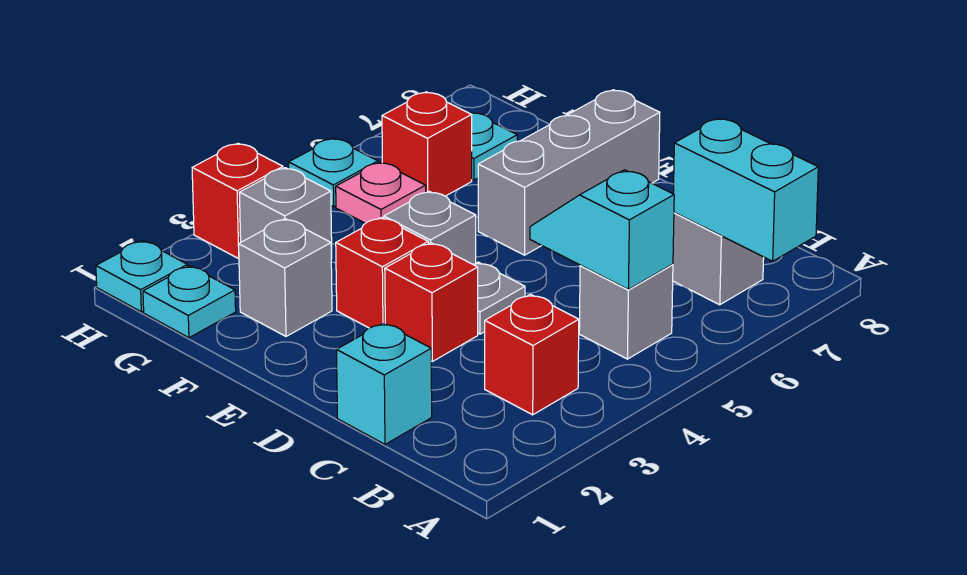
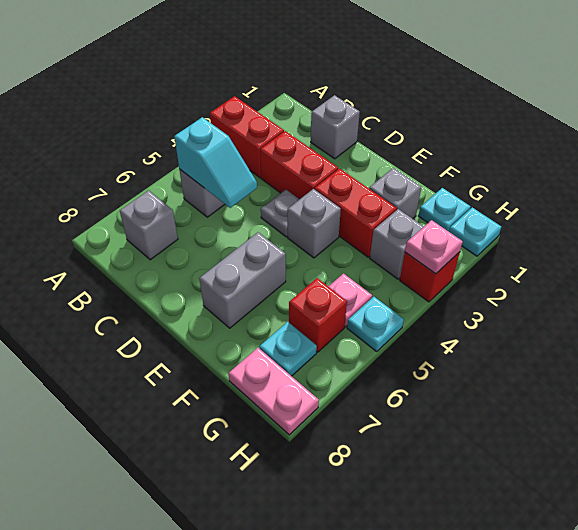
cyan 1x2 brick [673,118,818,261] -> none
red 1x1 brick [485,294,579,415] -> red 1x2 brick [210,96,284,178]
cyan 1x1 brick [337,323,432,444] -> grey 1x1 brick [311,95,360,159]
red 1x1 brick [385,243,478,361] -> red 1x2 brick [260,131,338,199]
red 1x1 brick [336,217,428,328] -> red 1x2 brick [315,169,397,257]
grey 1x3 brick [478,90,660,255] -> grey 1x2 brick [199,232,286,328]
none -> pink 1x2 plate [228,348,319,435]
none -> pink 1x1 plate [405,220,463,274]

